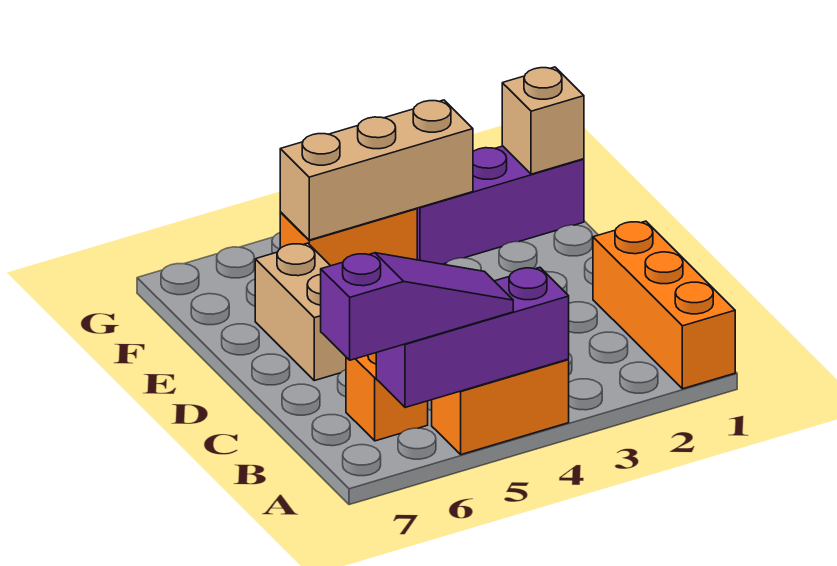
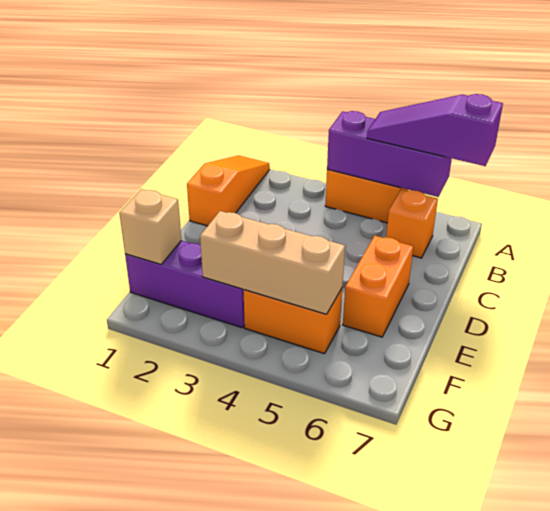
orange 1x3 brick [593,221,735,389] -> orange 1x3 slope [187,155,270,226]
tan 1x2 brick [255,243,346,381] -> orange 1x2 brick [343,236,413,337]

